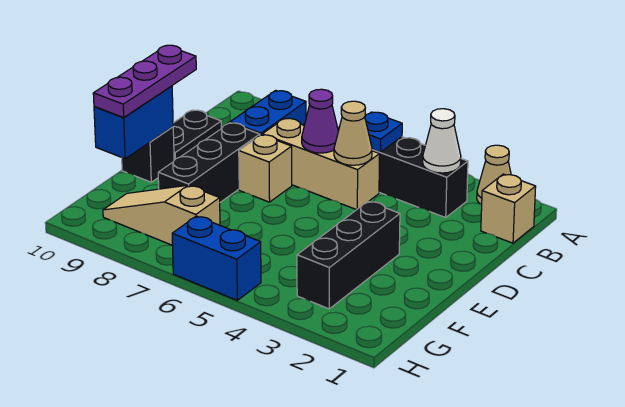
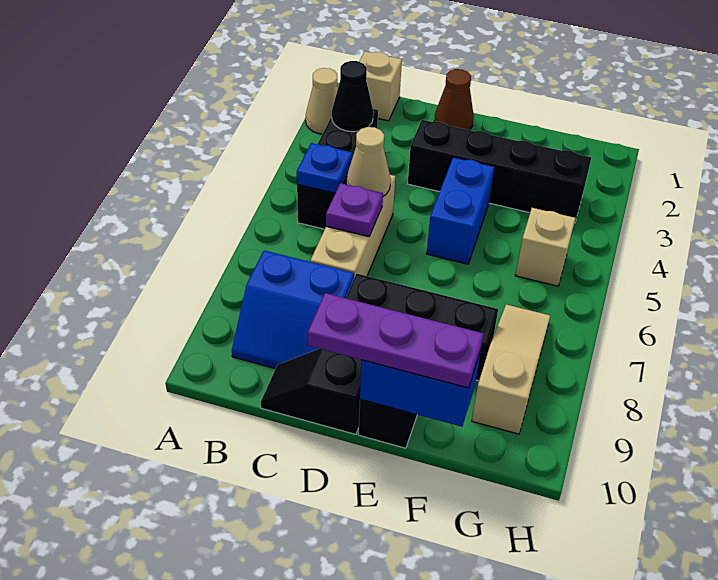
white 1x1 cone [423,109,461,173] -> black 1x1 cone [332,61,373,132]
purple 1x1 cone [302,89,338,153] -> purple 1x1 plate [326,183,383,237]
black 1x2 plate [173,110,221,160] -> black 1x2 slope [261,349,361,434]
none -> brown 1x1 cone [434,69,474,130]
tan 1x1 brick [239,135,292,202] -> tan 1x1 brick moved to [515,208,575,286]
black 1x3 brick [297,201,400,309] -> black 1x4 brick [408,120,591,223]
tan 1x3 slope [103,185,220,245] -> tan 1x3 slope turned to [472,304,550,434]
blue 1x2 brick [172,216,261,300] -> blue 1x2 brick moved to [427,157,494,264]

